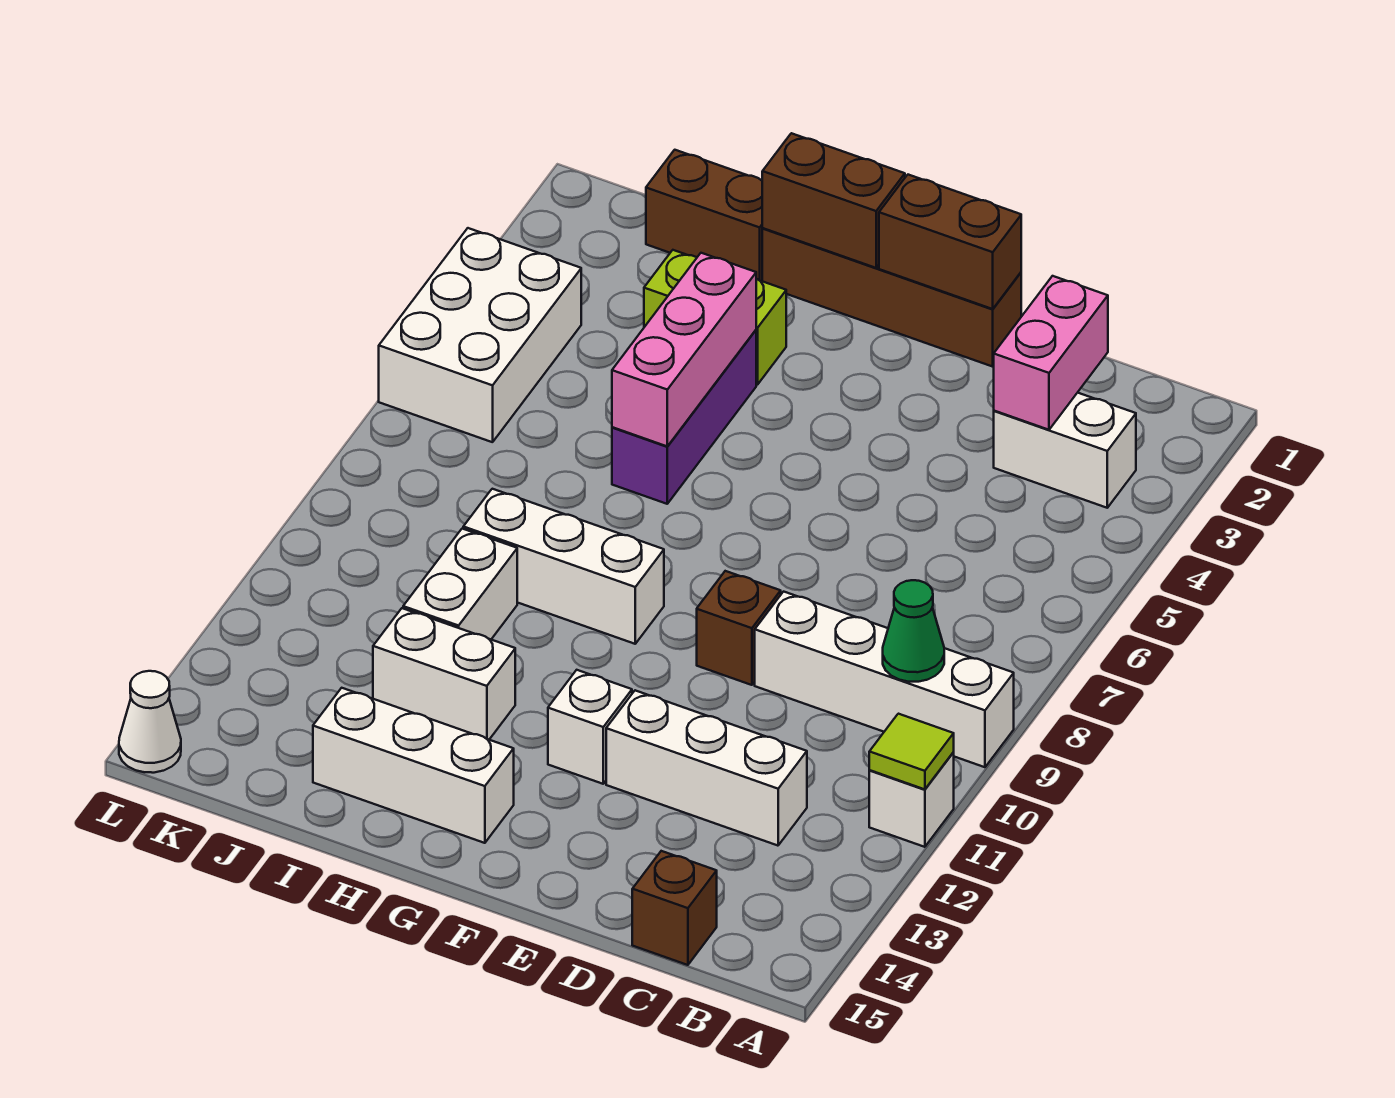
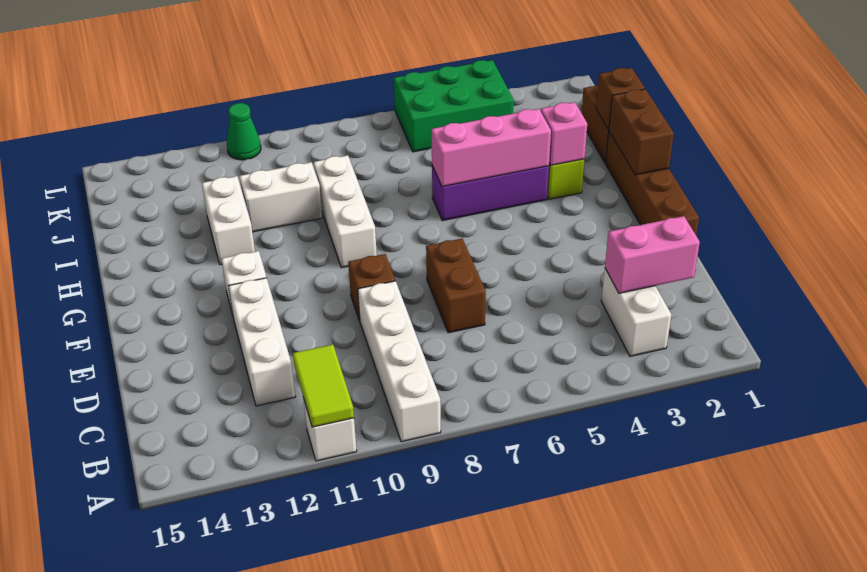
lime 1x1 tile [869,714,954,789] -> lime 1x2 tile [293,344,354,427]
green 1x1 cone [883,580,944,682] -> green 1x1 cone moved to [227,103,261,160]
brown 1x1 brick [632,851,717,965] -> brown 1x1 brick moved to [596,68,645,129]
brown 1x2 brick [879,175,1021,309] -> brown 1x2 brick moved to [426,239,486,333]
white 1x3 brick [313,688,514,843] -> none
none -> pink 1x1 brick [541,102,587,165]
white 2x3 brick [379,228,581,442] -> green 2x3 brick [394,60,514,152]
white 1x1 cone [119,671,181,773] -> none

